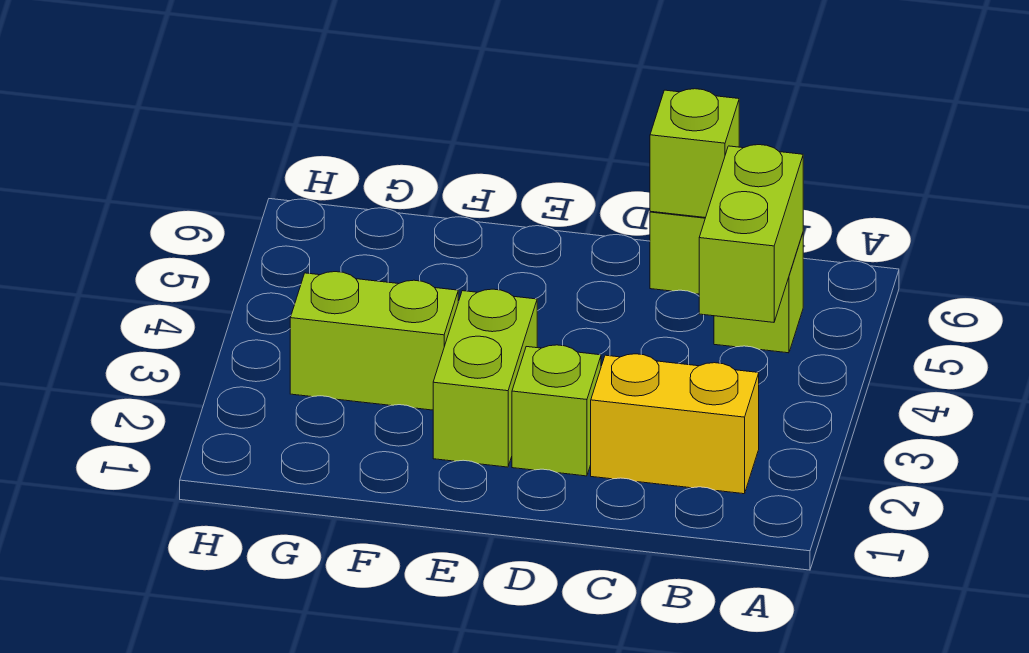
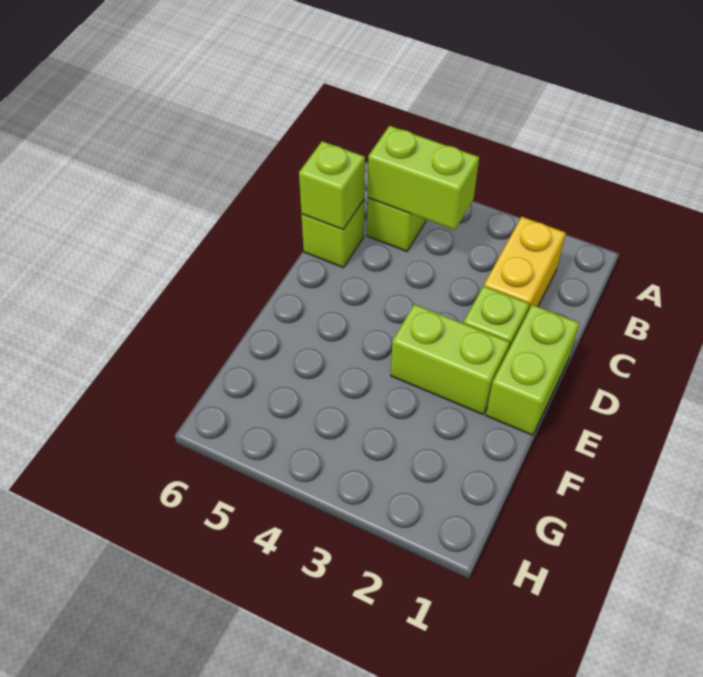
lime 1x2 brick [290,272,458,410] -> lime 1x2 brick moved to [486,305,579,435]

